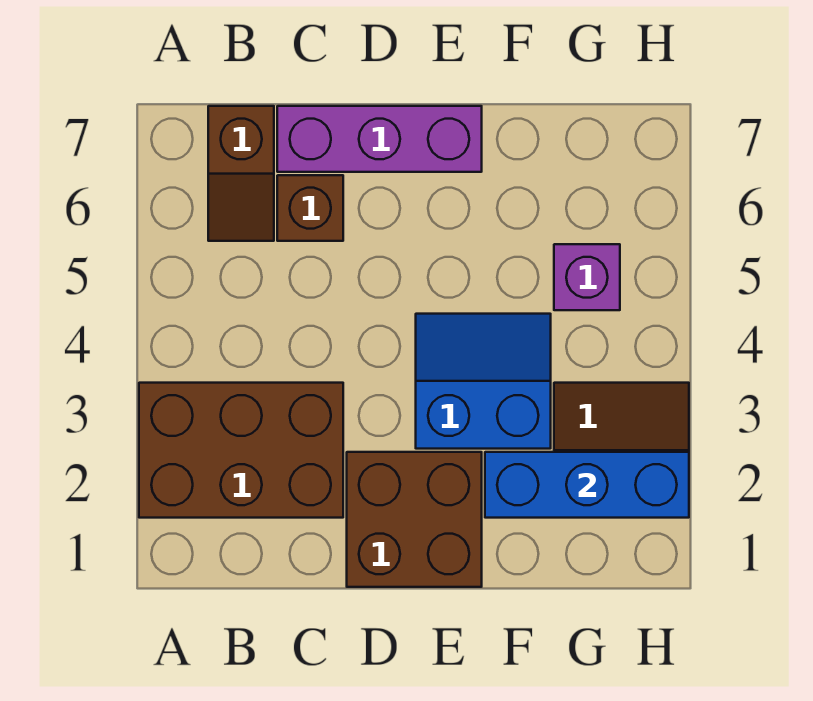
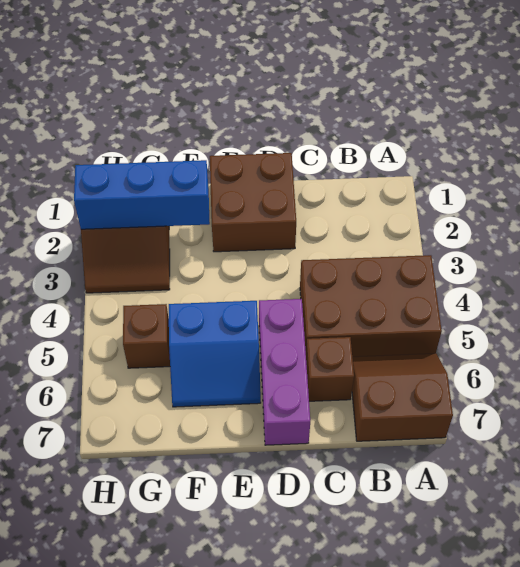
brown 2x3 brick [139,383,343,518] -> brown 2x3 brick moved to [300,255,442,357]
brown 1x2 slope [208,106,274,241] -> brown 2x2 slope [352,353,453,441]
purple 1x3 brick [277,106,482,172] -> purple 1x3 brick turned to [259,299,310,445]
blue 2x2 slope [416,314,551,449] -> blue 2x2 slope moved to [169,301,261,407]
purple 1x1 brick [554,244,620,310] -> brown 1x1 brick [123,304,170,368]

